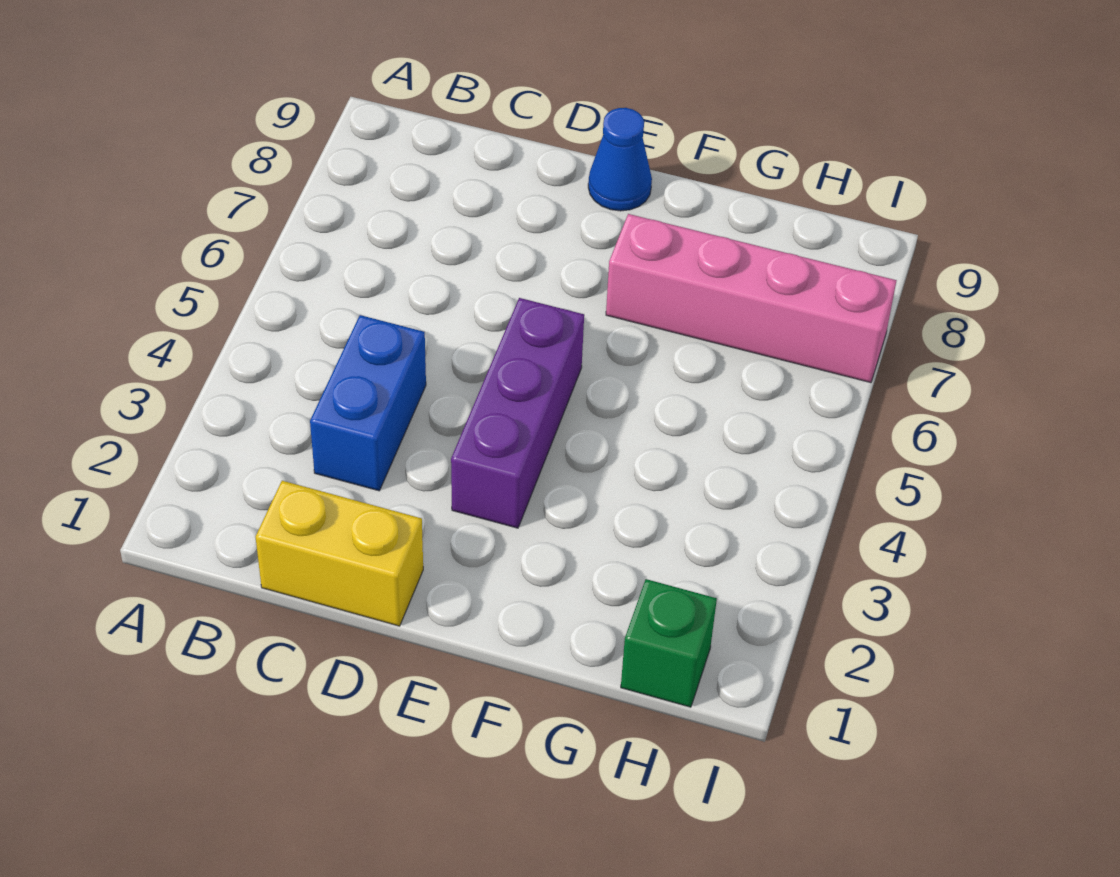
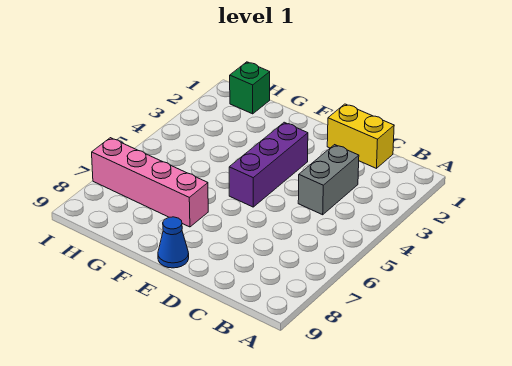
blue 1x2 brick [310,315,426,491] -> grey 1x2 brick [298,145,359,215]

